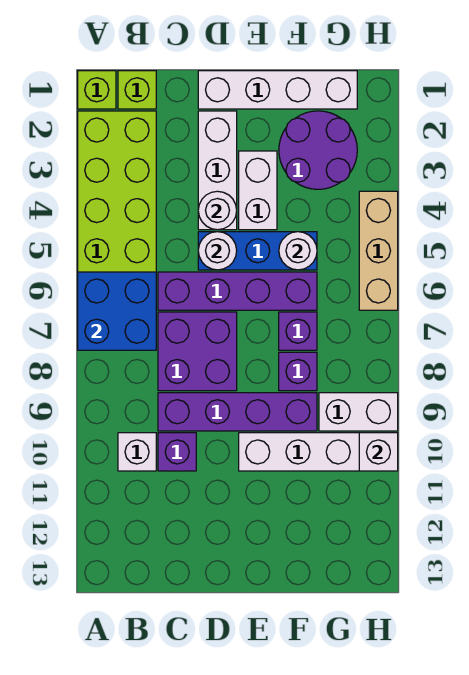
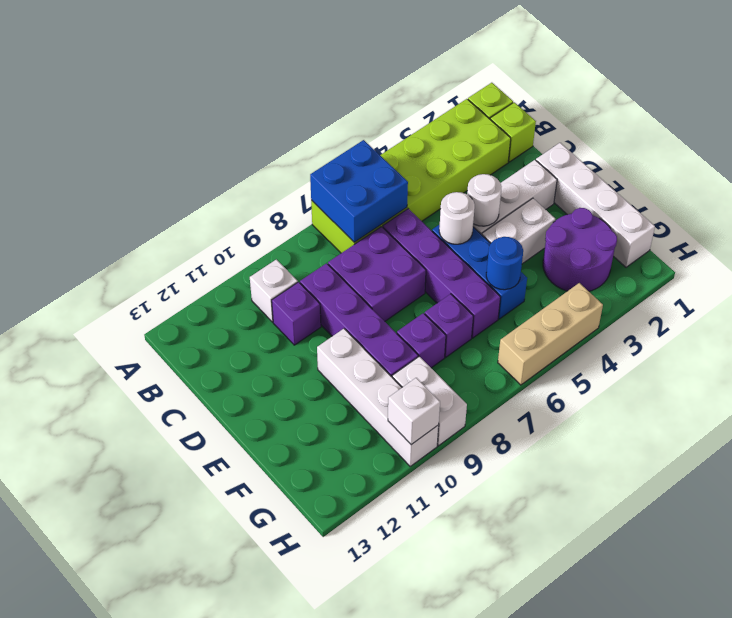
white 1x1 round brick [279,232,317,270] -> blue 1x1 round brick [486,237,523,290]

